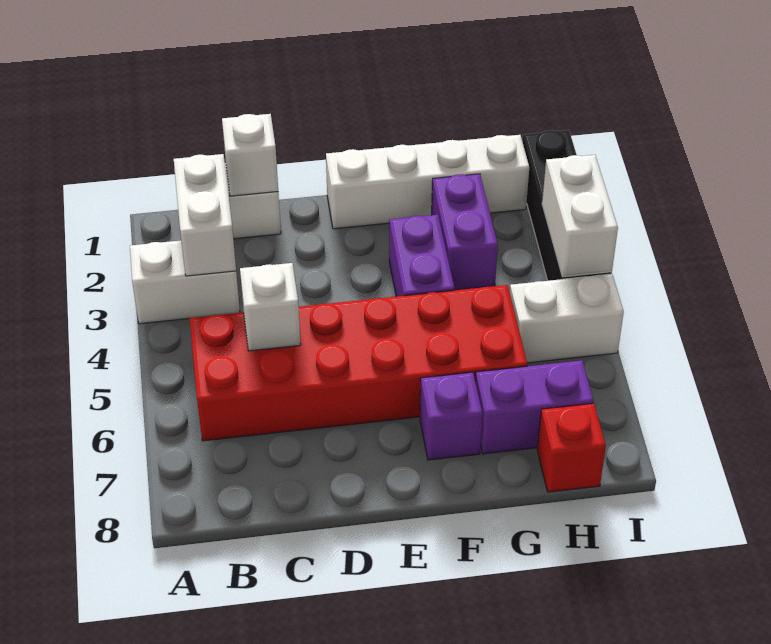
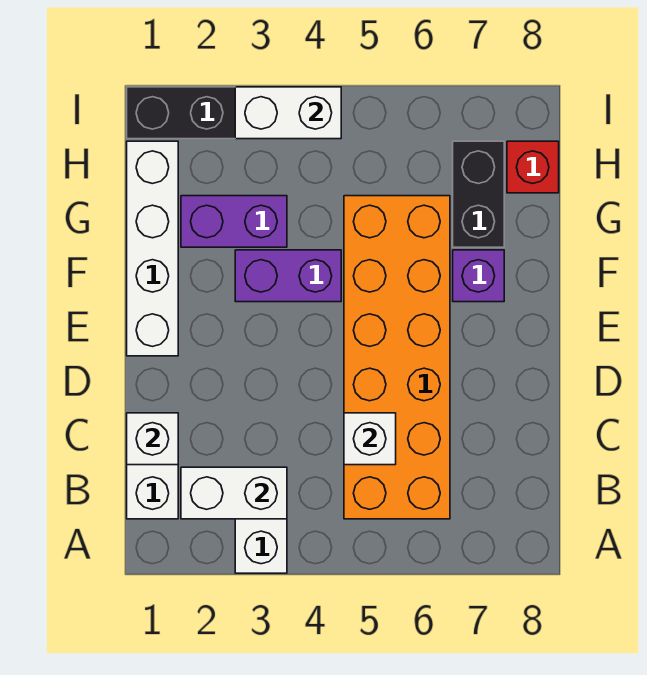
red 2x6 brick [190,285,527,441] -> orange 2x6 brick [344,196,450,519]
purple 1x2 brick [475,360,594,454] -> black 1x2 brick [453,141,504,247]
white 1x2 brick [510,274,624,363] -> none

